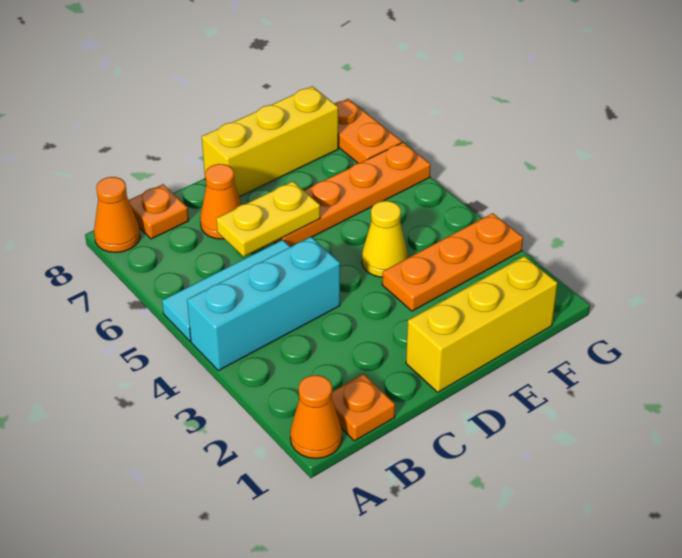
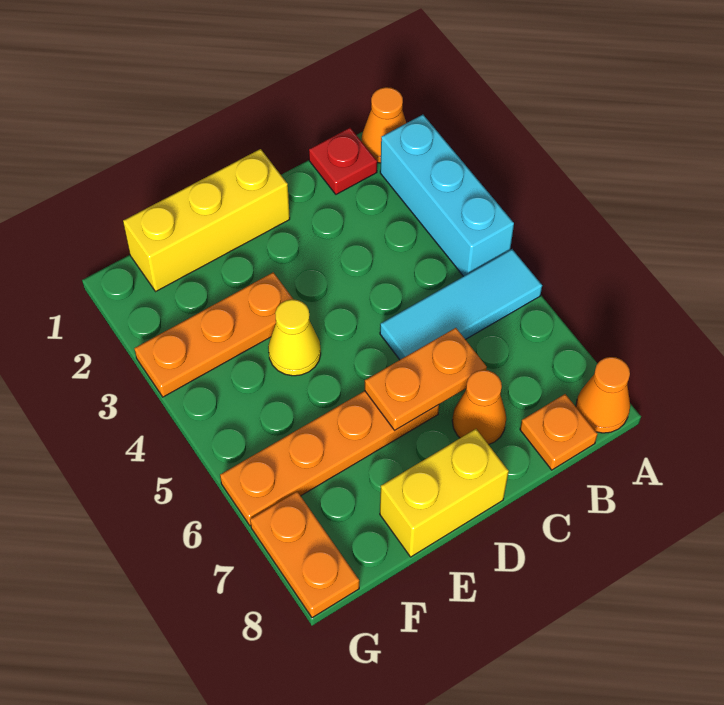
cyan 1x3 brick [187,237,340,371] -> cyan 1x3 brick turned to [380,115,514,276]
orange 1x1 plate [332,374,395,441] -> red 1x1 plate [309,128,377,194]
yellow 1x2 plate [216,181,320,257] -> orange 1x2 plate [365,328,487,430]
yellow 1x3 brick [202,86,338,197] -> yellow 1x2 brick [380,429,509,557]

